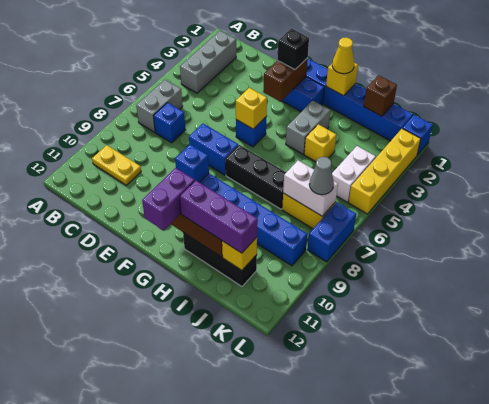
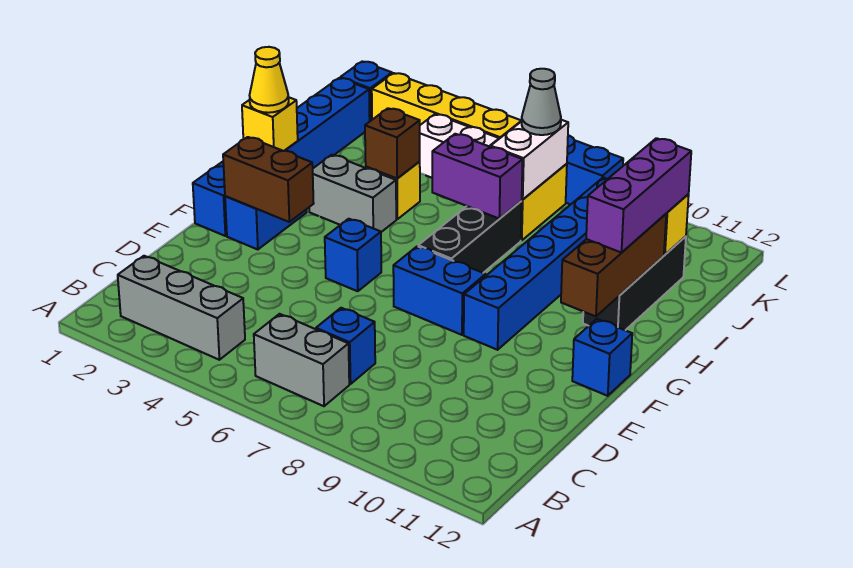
yellow 1x2 plate [92,145,141,185] -> none
blue 1x2 brick [189,124,238,175] -> blue 1x2 brick turned to [393,246,486,335]
black 1x1 brick [278,28,309,69] -> none
yellow 1x1 brick [236,88,267,129] -> none
blue 1x1 brick [175,144,209,182] -> blue 1x1 brick moved to [572,319,632,396]
purple 1x2 brick [142,168,195,230] -> purple 1x2 brick moved to [432,134,523,219]
brown 1x1 brick [364,75,397,116] -> brown 1x1 brick moved to [365,108,420,179]

